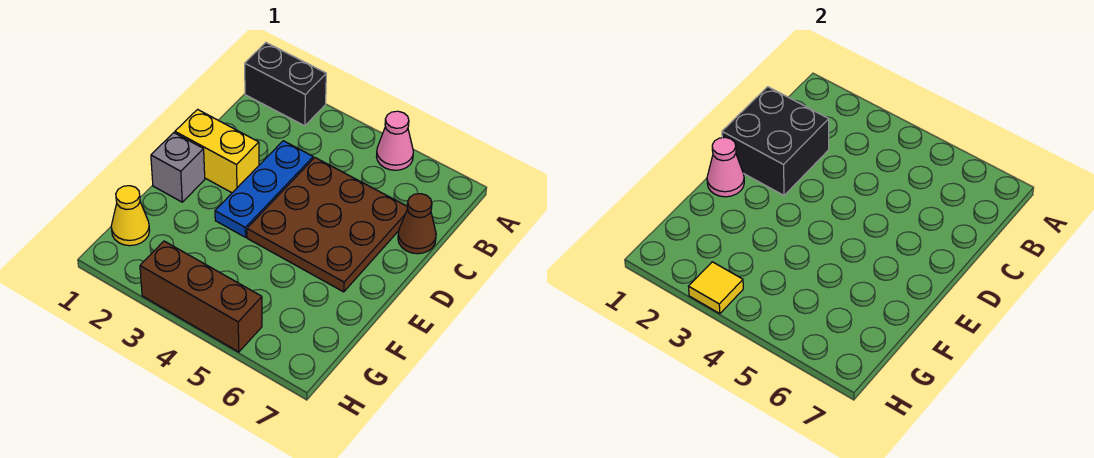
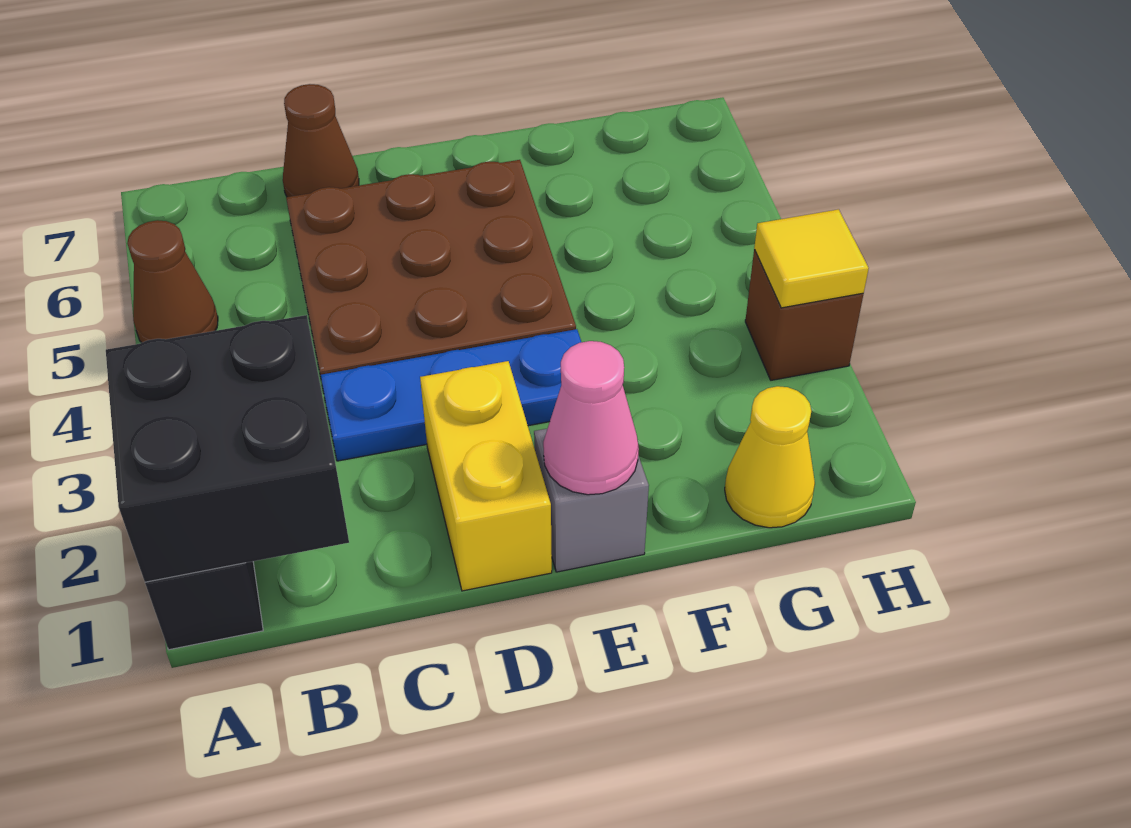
pink 1x1 cone [376,111,413,170] -> brown 1x1 cone [127,220,218,343]
black 2x2 brick [722,87,829,195] -> black 2x2 brick moved to [106,315,349,582]
brown 1x3 brick [140,241,262,352] -> brown 1x1 brick [745,249,863,380]

